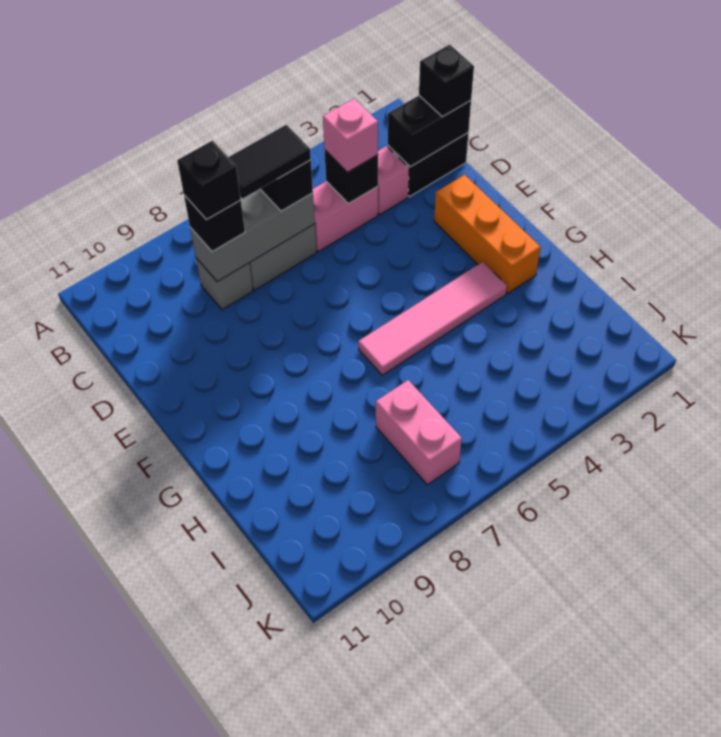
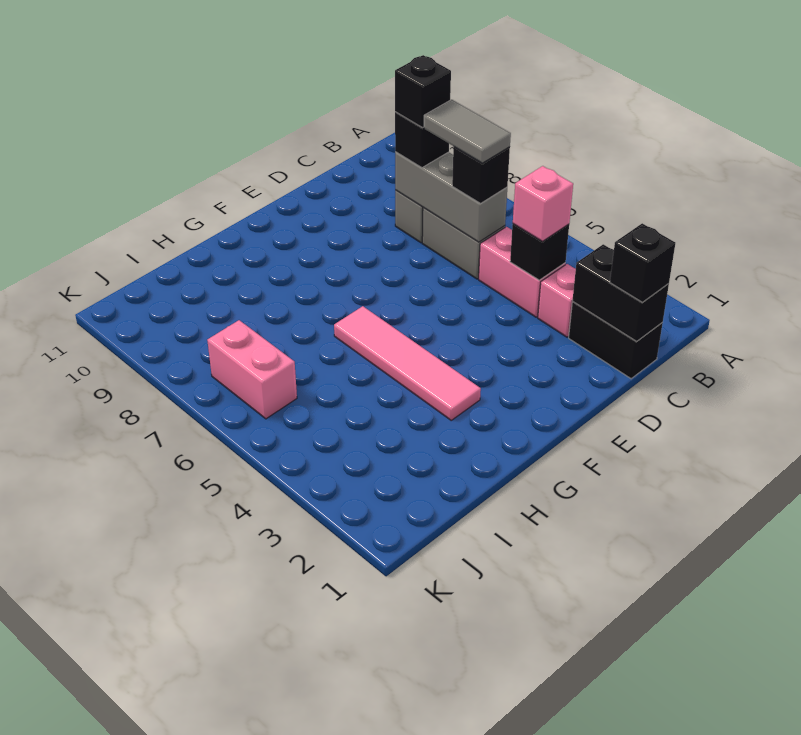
black 1x2 tile [228,125,311,199] -> grey 1x2 tile [424,100,511,163]
orange 1x3 brick [434,175,541,294] -> none
pink 1x2 brick [376,380,462,485] -> pink 1x2 brick turned to [207,320,297,419]

